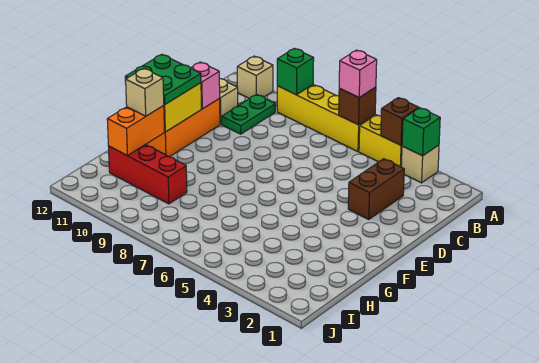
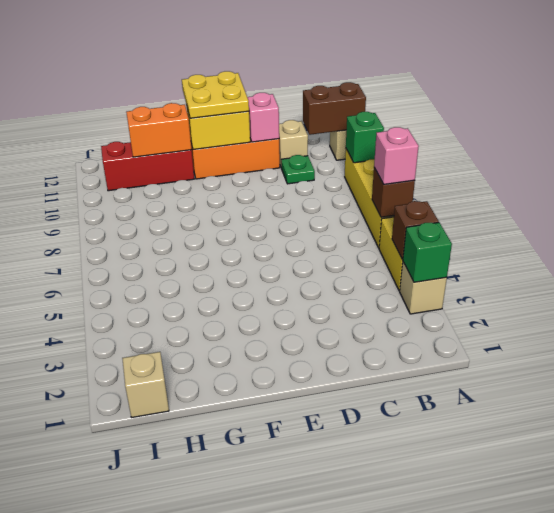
green 1x2 plate [222,94,275,134] -> green 1x1 plate [281,155,315,184]
brown 1x2 brick [348,159,404,219] -> brown 1x2 brick moved to [303,82,366,135]
green 2x2 plate [125,54,201,105] -> yellow 2x2 plate [182,71,249,118]
tan 1x1 brick [126,68,164,116] -> tan 1x1 brick moved to [122,352,169,417]
red 1x3 brick [109,145,187,204] -> red 1x3 brick turned to [101,142,194,191]

